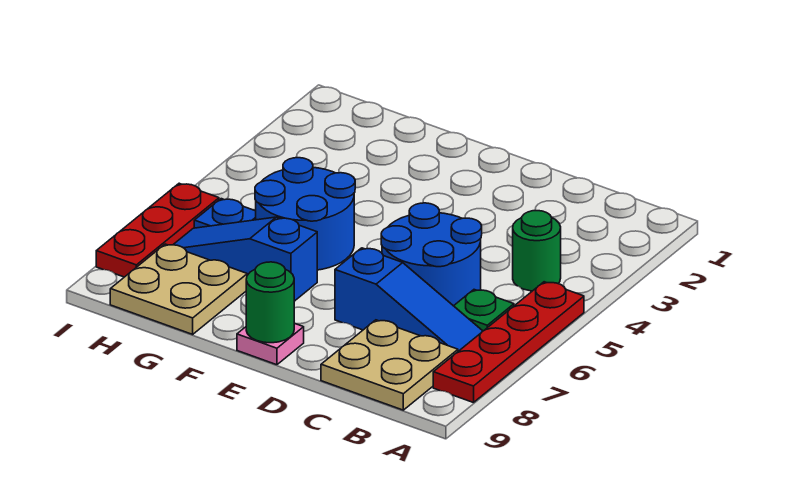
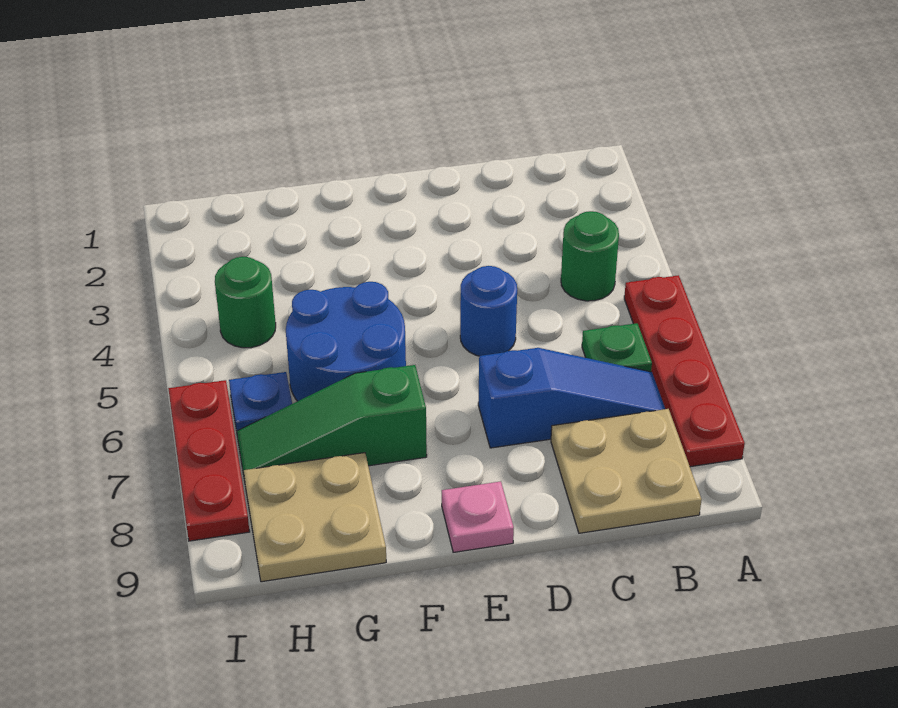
blue 2x2 round brick [381,203,482,306] -> blue 1x1 round brick [460,266,517,356]
green 1x1 round brick [246,262,294,343] -> green 1x1 round brick moved to [215,257,276,348]
blue 1x3 slope [173,217,317,301] -> green 1x3 slope [237,365,427,481]

